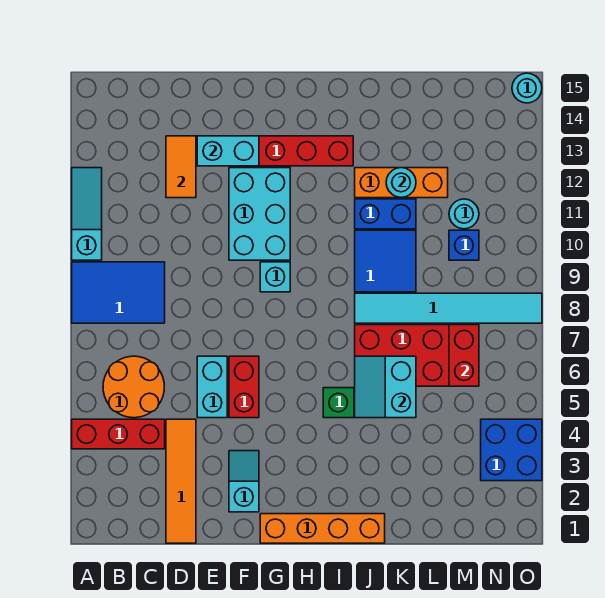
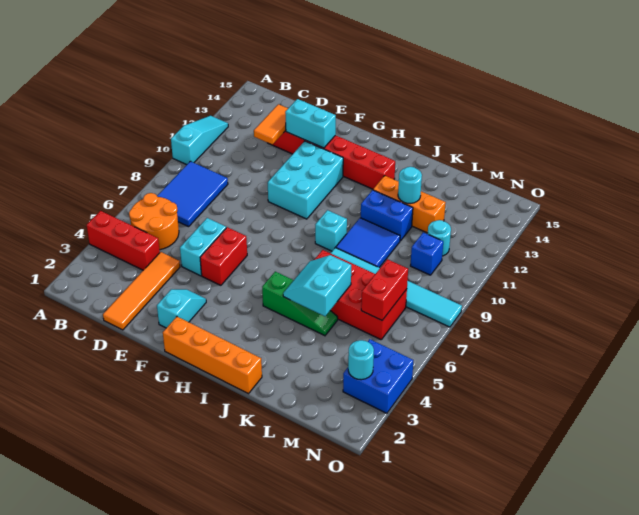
blue 2x3 tile [72,262,165,323] -> blue 2x3 tile turned to [157,161,228,227]
cyan 1x1 brick [260,262,290,292] -> cyan 1x1 brick moved to [315,210,347,251]
cyan 1x1 round brick [512,73,542,103] -> cyan 1x1 round brick moved to [348,340,374,380]

